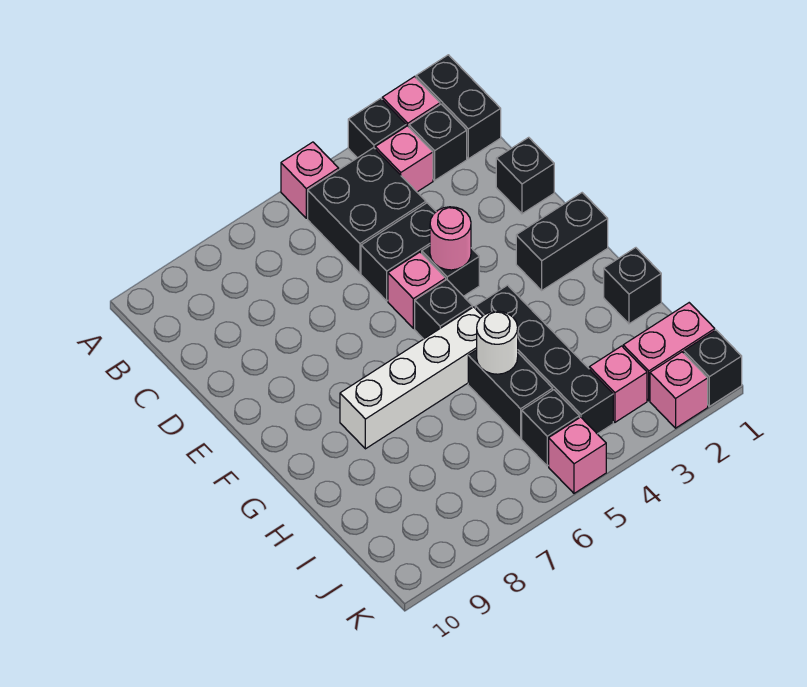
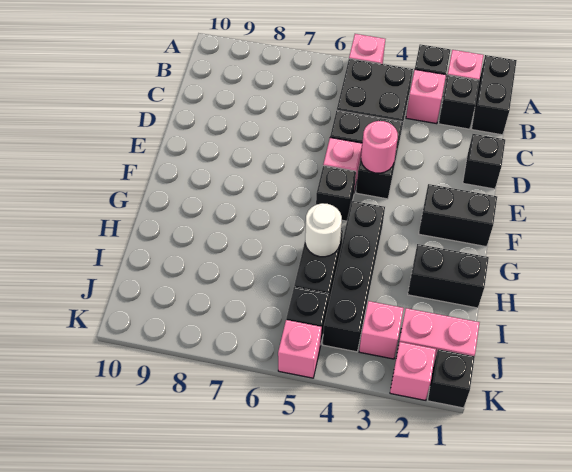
white 1x4 brick [340,307,482,449] -> none
black 1x1 brick [604,248,661,324] -> black 1x2 brick [408,244,489,308]

